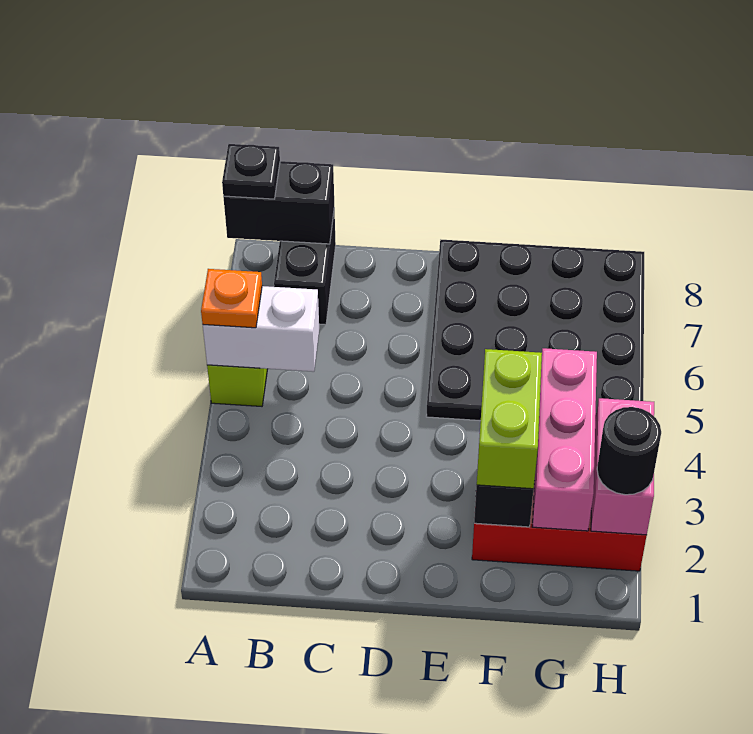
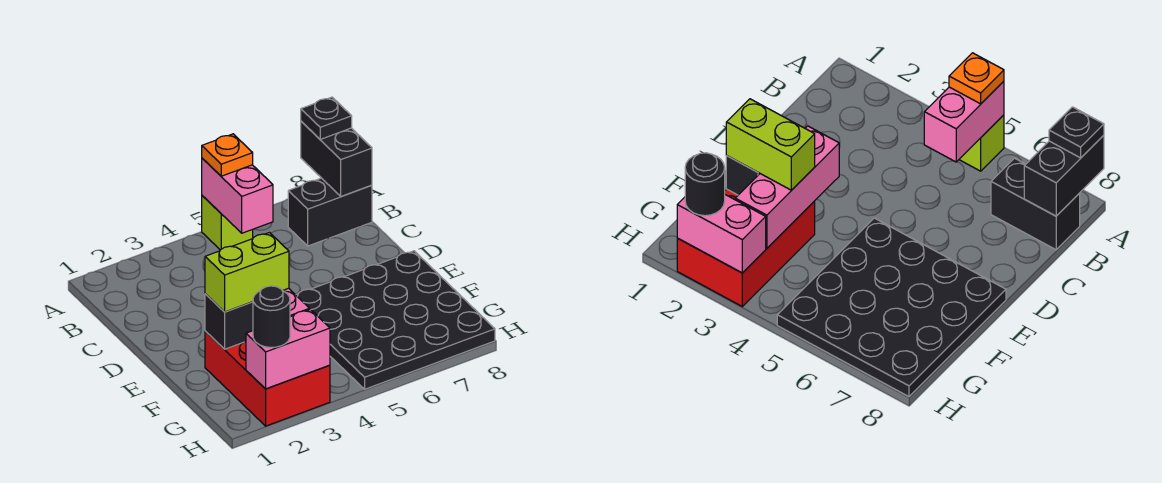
white 1x2 brick [203,286,319,372] -> pink 1x2 brick [202,158,273,233]
pink 1x3 brick [533,348,597,531] -> pink 1x3 brick turned to [735,126,839,248]

